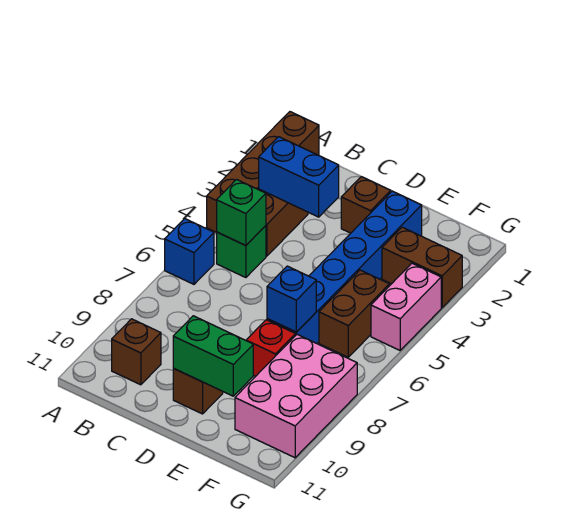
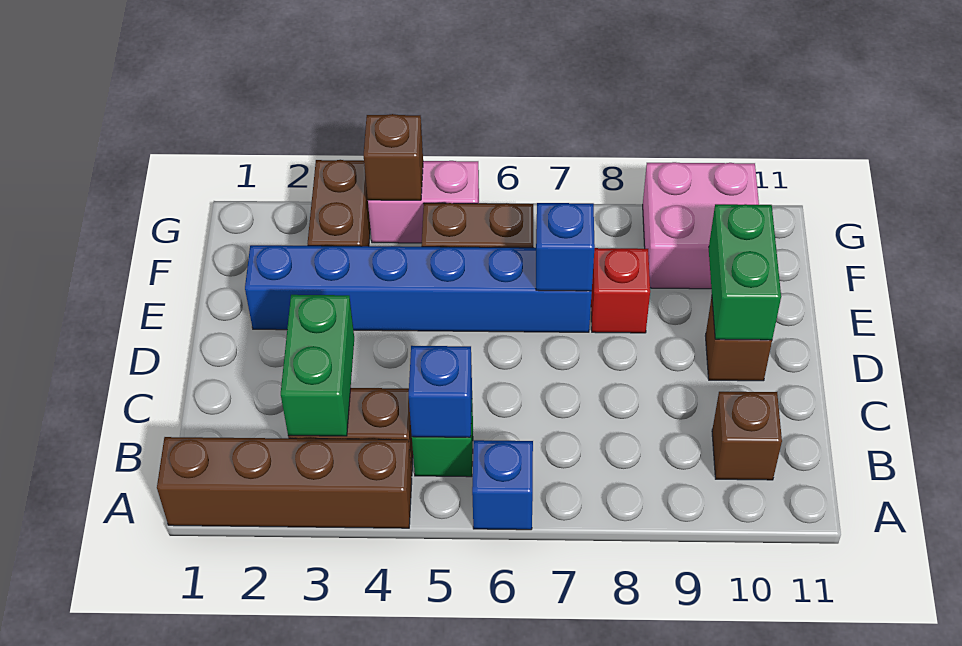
blue 1x2 brick [259,137,339,217] -> green 1x2 brick [281,295,354,436]
green 1x1 brick [217,180,266,246] -> blue 1x1 brick [409,346,472,437]
brown 1x1 brick [341,177,391,233] -> brown 1x1 brick moved to [364,114,423,200]
pink 2x3 brick [235,335,357,458] -> pink 2x2 brick [643,162,759,289]

